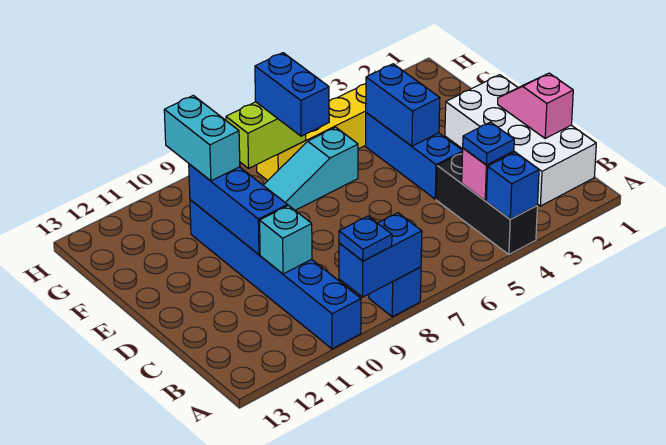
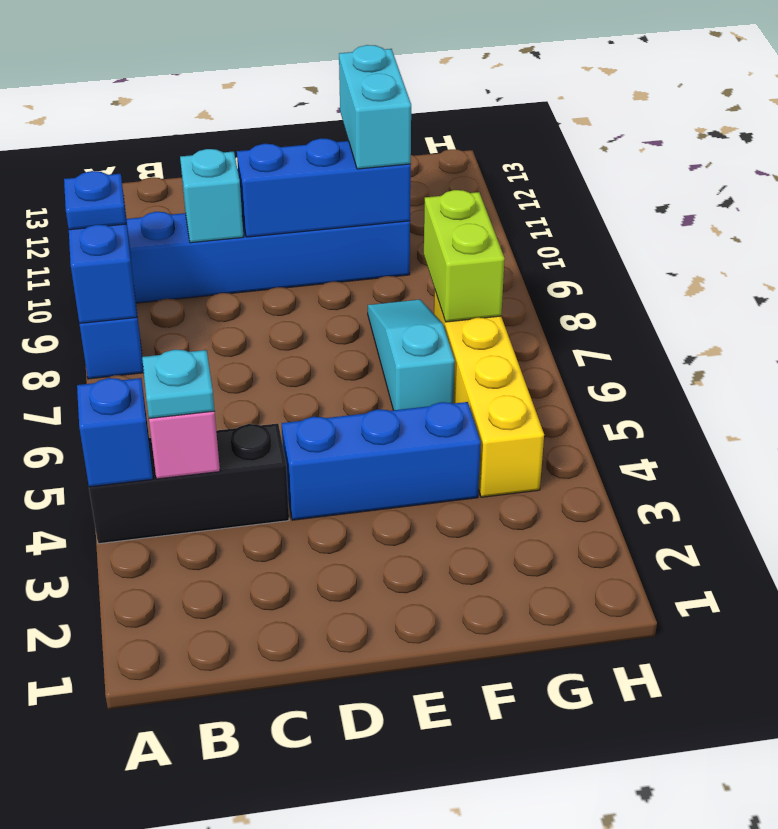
white 2x4 brick [445,75,596,206] -> none
blue 1x1 plate [463,122,514,165] -> cyan 1x1 plate [142,350,215,418]
pink 1x2 slope [498,73,573,138] -> none
blue 1x2 brick [366,64,440,146] -> none
blue 1x2 brick [255,53,329,136] -> none
cyan 1x2 brick [164,95,240,181] -> cyan 1x2 brick turned to [339,45,411,169]

